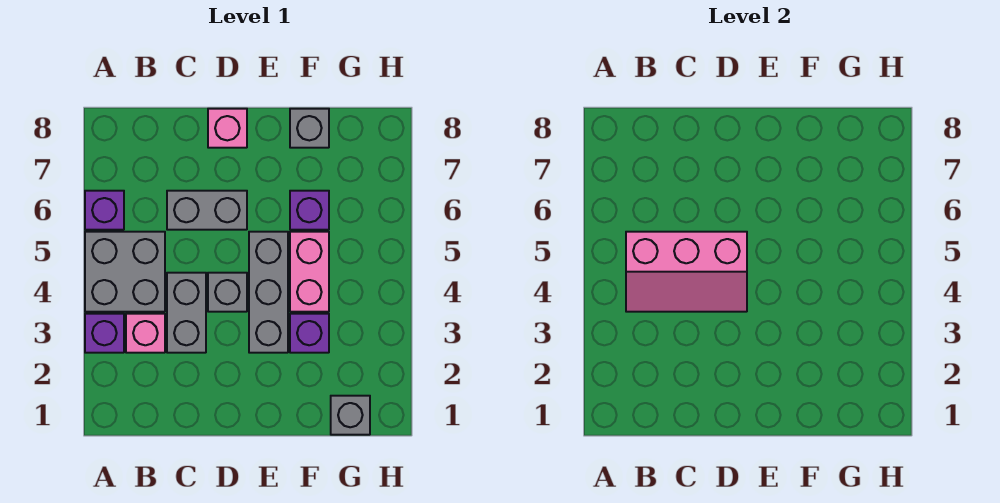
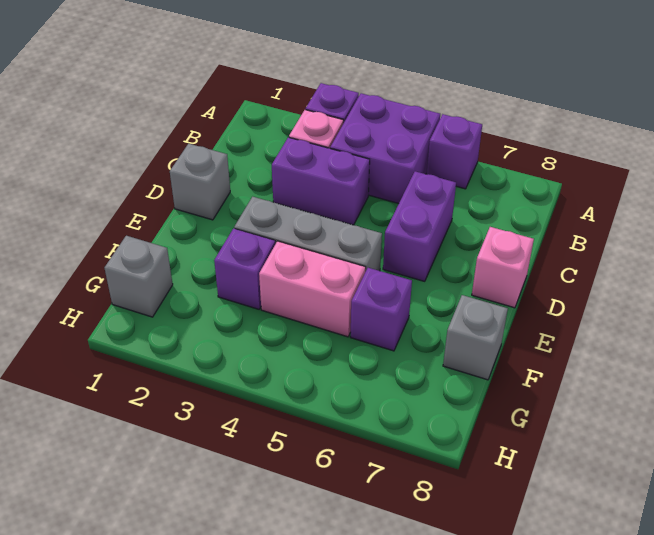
grey 2x2 brick [85,232,165,312] -> purple 2x2 brick [330,93,440,204]
pink 2x3 slope [626,232,747,312] -> none
grey 1x2 brick [167,273,206,353] -> purple 1x2 brick [272,137,370,225]
grey 1x2 brick [167,191,247,230] -> purple 1x2 brick [383,171,456,281]
grey 1x1 brick [208,273,247,312] -> grey 1x1 brick moved to [170,144,230,220]

